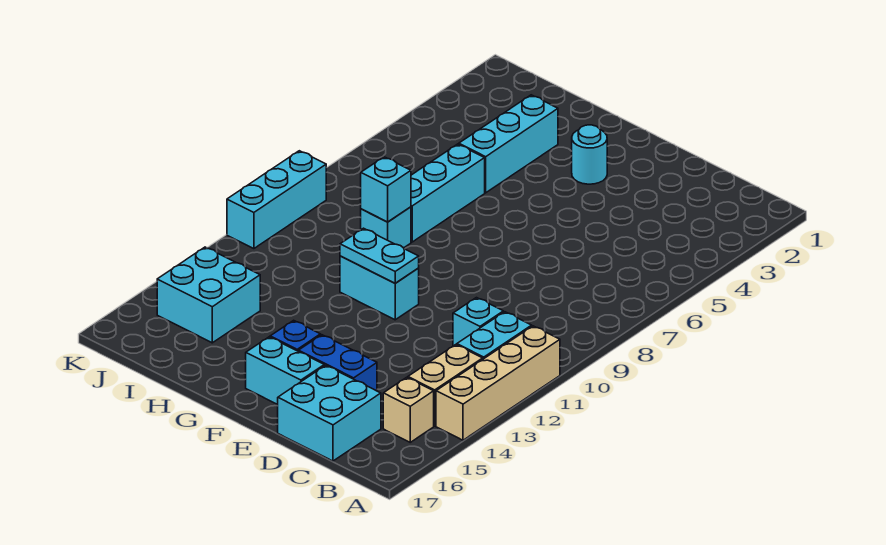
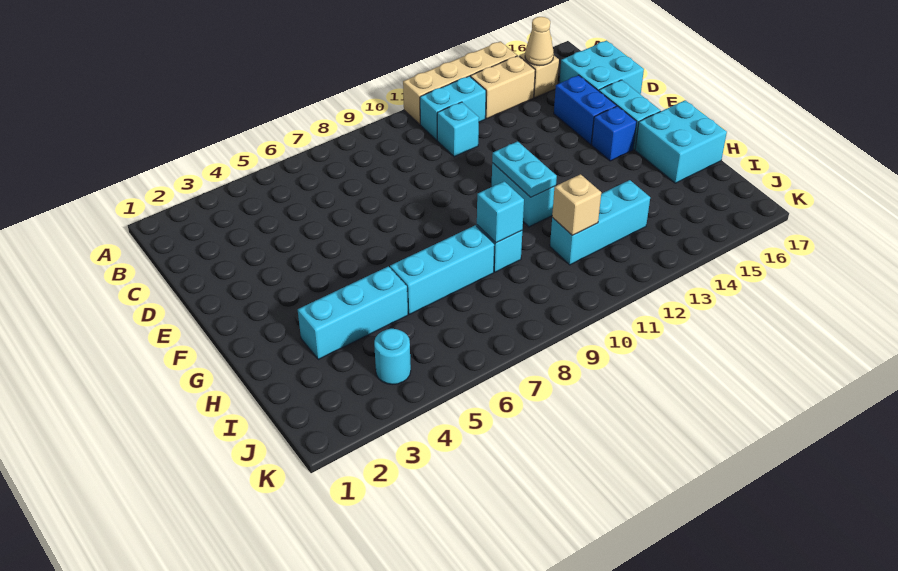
none -> tan 1x1 cone [525,17,554,65]
cyan 1x1 round brick [572,125,607,184] -> cyan 1x1 round brick moved to [374,329,411,385]
none -> tan 1x1 brick [552,174,601,235]
cyan 2x2 brick [157,247,260,343] -> cyan 2x2 brick moved to [635,100,727,183]
cyan 1x3 brick [227,151,326,249] -> cyan 1x3 brick moved to [550,180,650,265]

